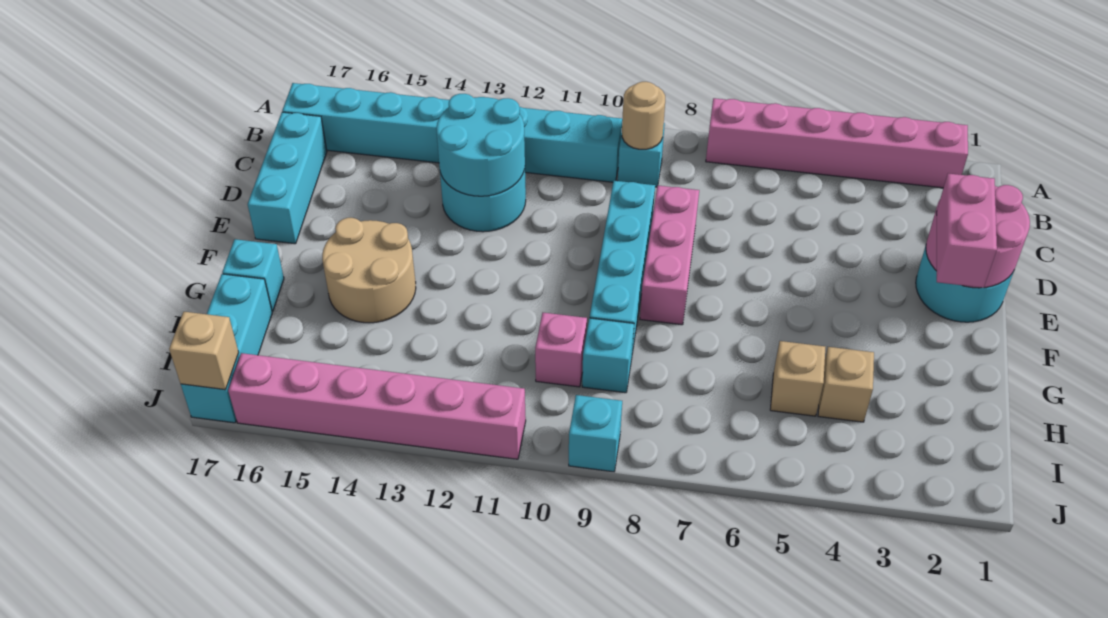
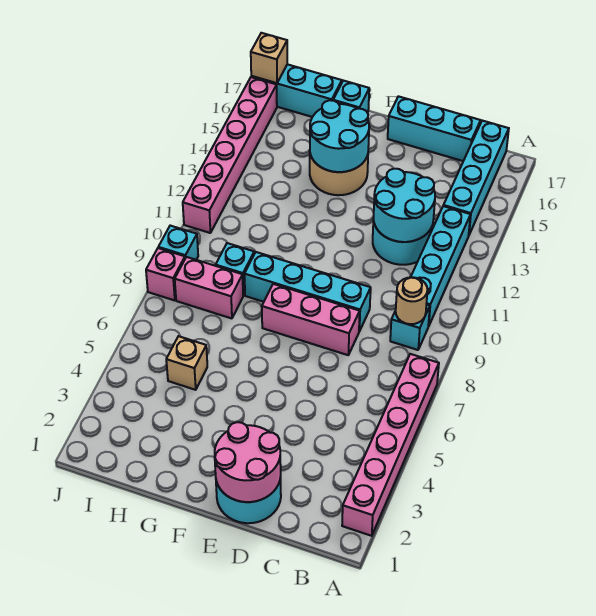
pink 1x2 brick [937,173,997,288] -> pink 1x2 brick moved to [175,257,243,318]
none -> cyan 2x2 round brick [310,100,369,172]
tan 1x1 brick [818,347,874,422] -> none
pink 1x1 brick [535,313,587,387] -> pink 1x1 brick moved to [146,248,185,300]

